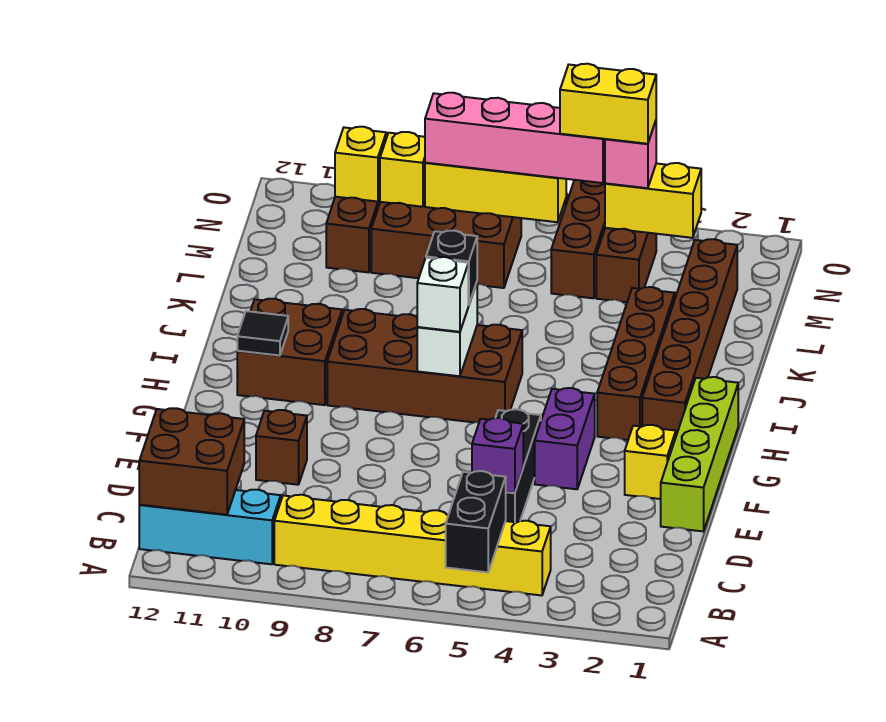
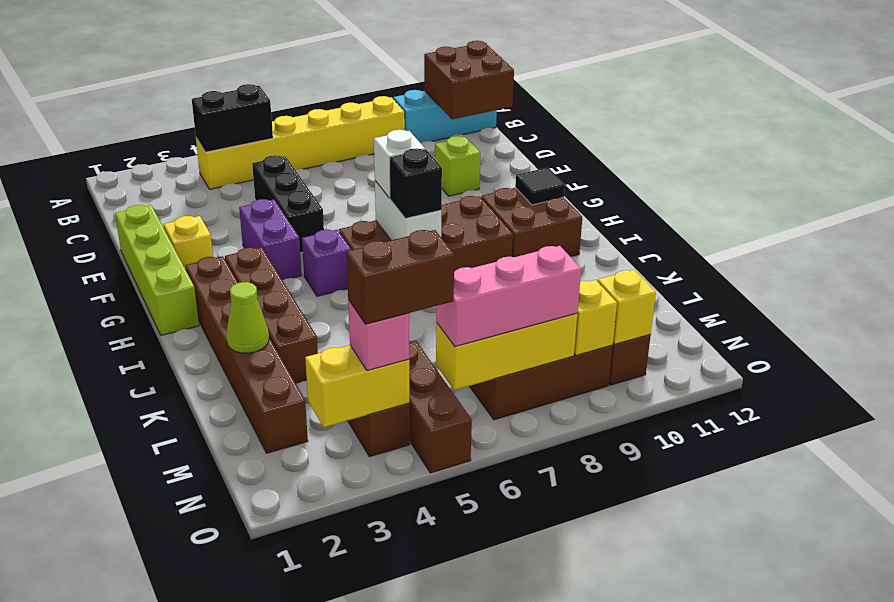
black 1x2 brick [446,471,506,572] -> black 1x2 brick turned to [192,84,273,152]
purple 1x1 brick [472,418,523,493] -> purple 1x1 brick moved to [302,230,351,296]
brown 1x1 brick [256,410,307,485] -> lime 1x1 brick [435,136,480,196]
none -> lime 1x1 cone [226,282,269,353]
yellow 1x2 brick [560,64,656,144] -> brown 1x2 brick [346,230,454,324]
pink 1x4 brick [425,93,605,183] -> pink 1x3 brick [436,246,581,346]

